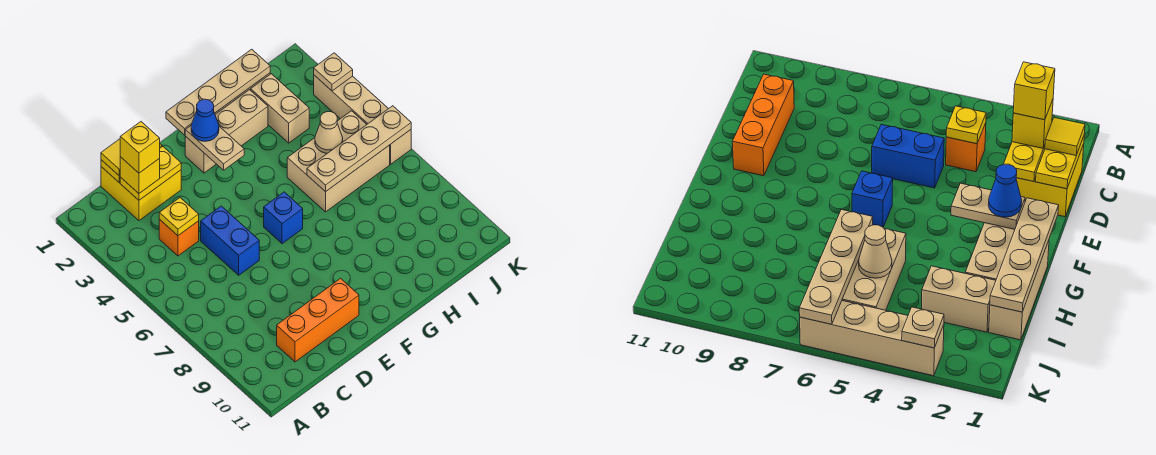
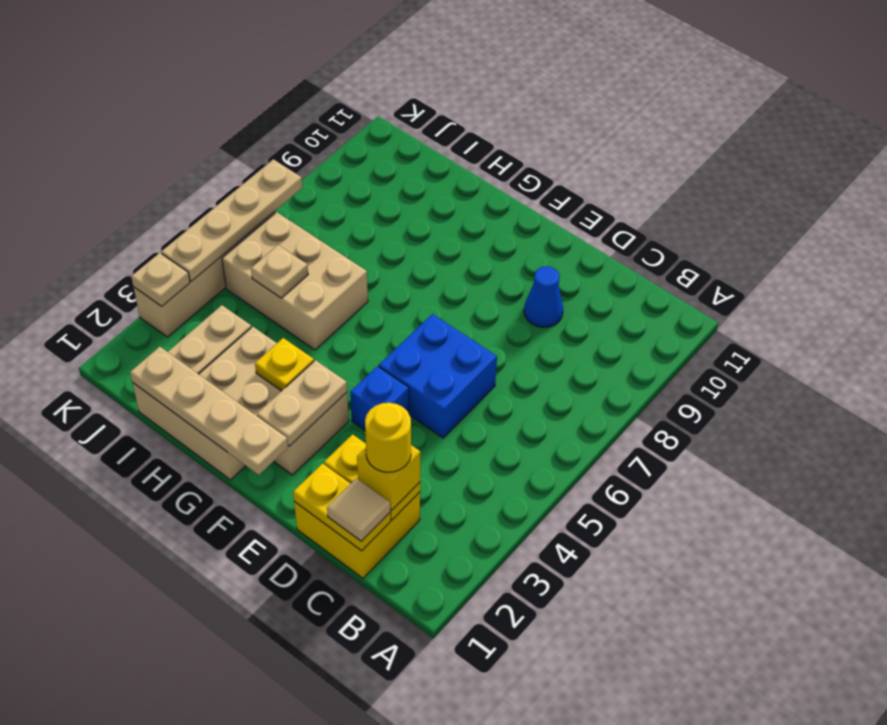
yellow 1x1 tile [101,139,120,176] -> tan 1x1 tile [327,478,390,541]
yellow 1x1 brick [120,122,160,173] -> yellow 1x1 round brick [365,403,411,472]
orange 1x1 brick [159,219,199,256] -> none
yellow 1x1 plate [159,198,199,236] -> yellow 1x1 plate moved to [255,338,314,391]
orange 1x3 brick [277,278,359,362] -> none
blue 1x2 brick [201,206,259,275] -> blue 2x2 brick [379,314,497,438]
tan 1x3 brick [185,90,268,173] -> tan 2x3 brick [199,327,349,475]
blue 1x1 cone [191,99,219,141] -> blue 1x1 cone moved to [524,267,563,327]
blue 1x1 brick [264,192,303,244] -> blue 1x1 brick moved to [350,366,409,430]
tan 1x4 plate [307,106,411,192] -> tan 1x4 plate turned to [161,159,302,281]
tan 1x1 cone [315,112,343,153] -> tan 1x1 plate [251,245,308,298]

